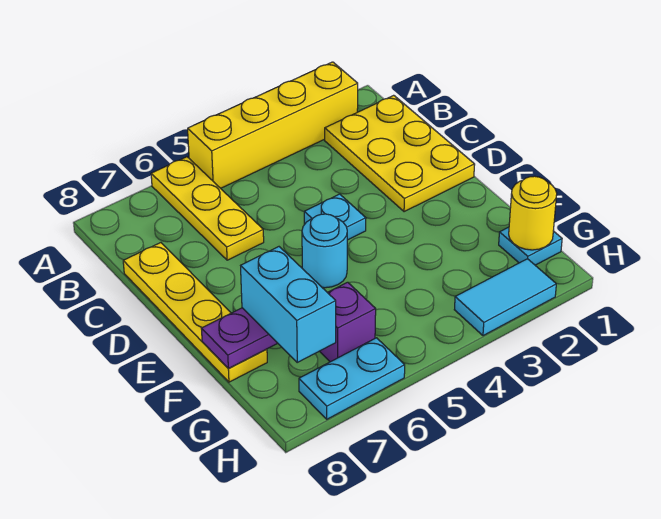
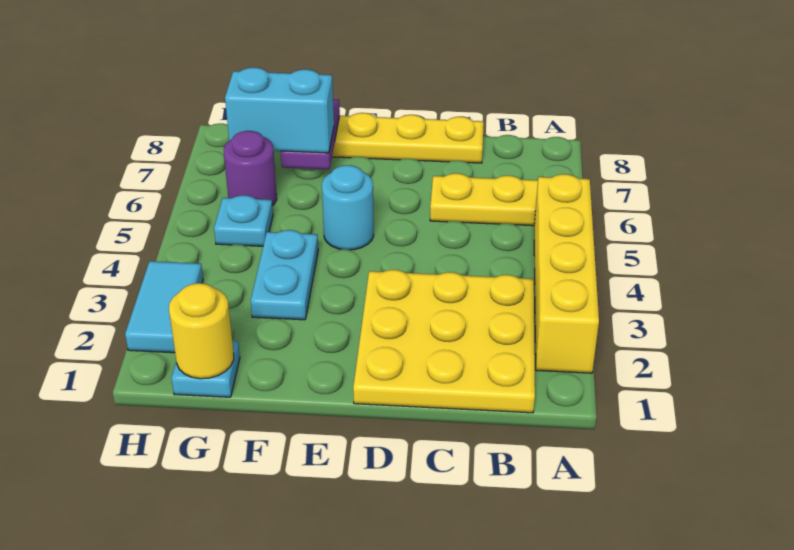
yellow 2x3 plate [325,95,475,212] -> yellow 3x3 plate [353,270,535,413]
cyan 1x1 plate [304,194,366,240] -> cyan 1x1 plate moved to [214,195,273,246]
purple 1x1 brick [320,282,376,362] -> purple 1x1 round brick [224,131,277,206]
cyan 1x2 plate [299,338,405,419] -> cyan 1x2 plate moved to [251,230,318,320]

